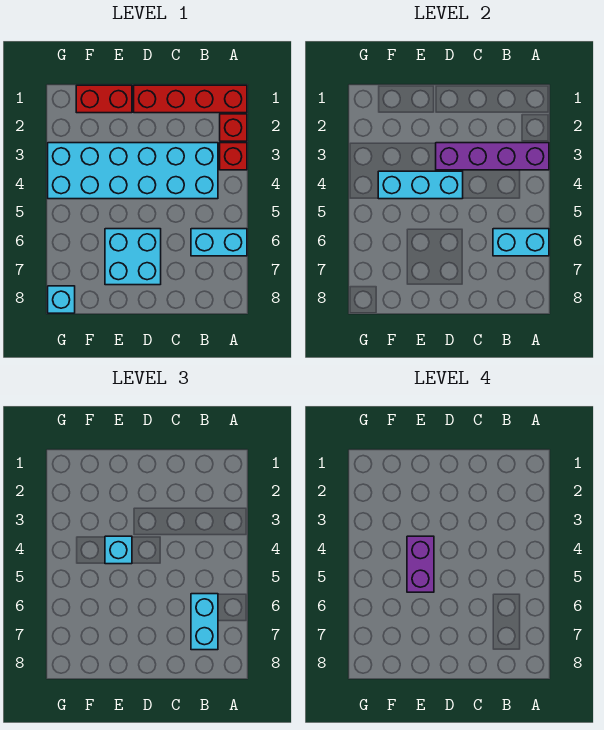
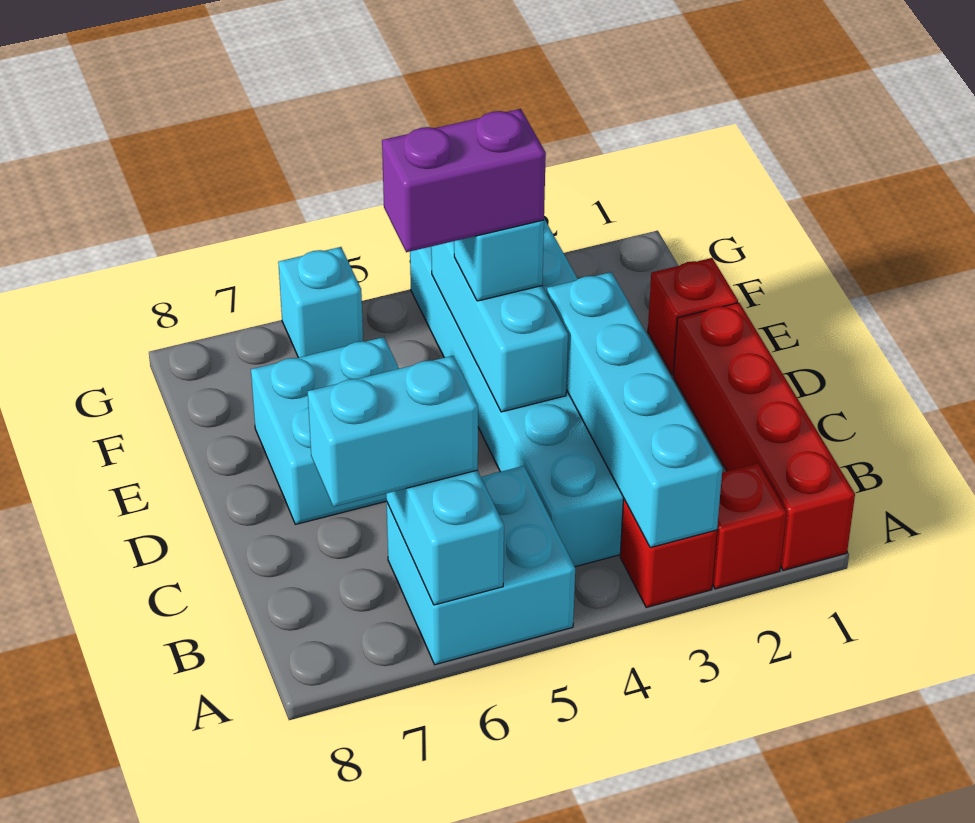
purple 1x4 brick [436,143,549,170] -> cyan 1x4 brick [547,272,723,548]
cyan 1x2 brick [191,229,247,256] -> cyan 2x2 brick [386,466,575,665]
red 1x2 brick [76,85,132,113] -> red 1x1 brick [648,258,738,375]
cyan 1x1 brick [48,286,75,313] -> cyan 1x1 brick moved to [278,247,363,358]

